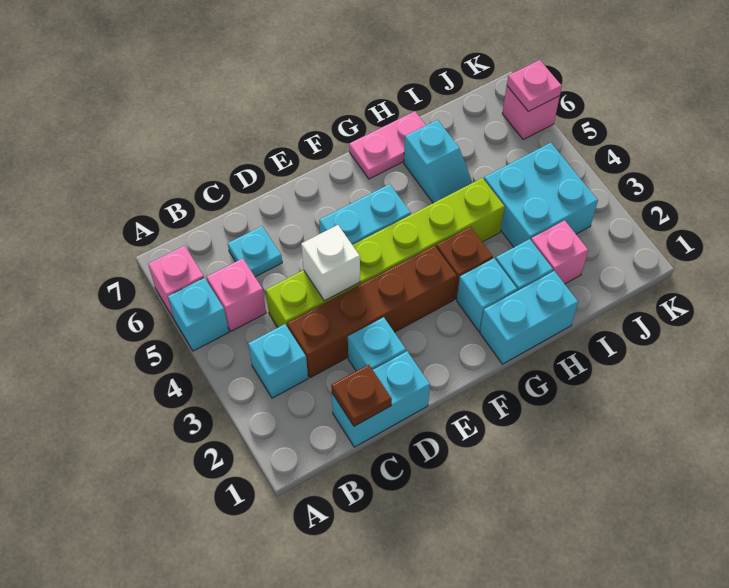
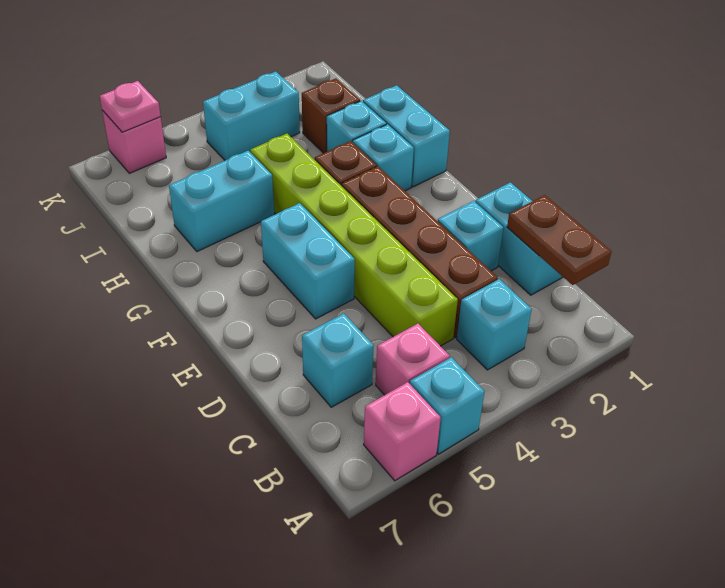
brown 1x1 plate [331,364,392,426] -> brown 1x2 plate [507,195,611,285]
cyan 1x1 plate [228,226,282,277] -> cyan 1x1 brick [302,314,374,407]
white 1x1 brick [301,225,360,301] -> none
pink 1x2 plate [349,111,426,179] -> none
cyan 1x2 slope [404,120,472,203] -> cyan 1x2 brick [169,151,274,252]
pink 1x1 brick [531,220,588,284] -> brown 1x1 brick [302,78,360,153]
cyan 2x2 brick [484,143,598,247] -> cyan 1x2 brick [203,71,300,160]

